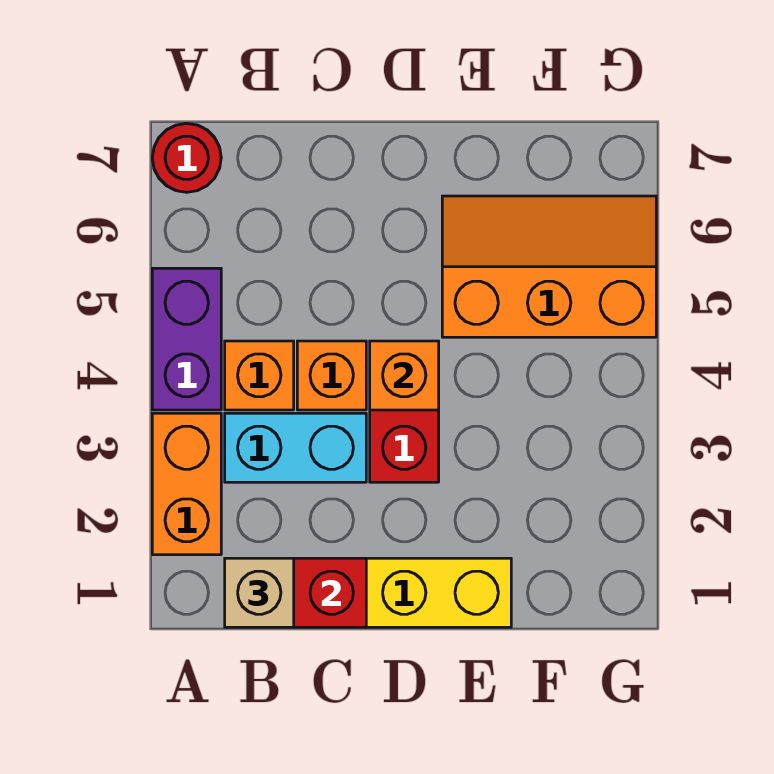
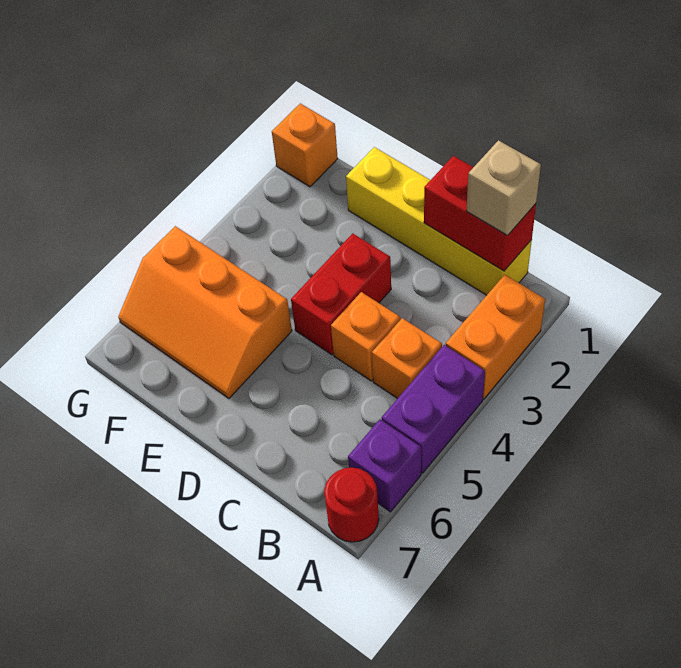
none -> purple 1x1 brick [348,420,421,512]
cyan 1x2 brick [225,413,366,482] -> none
orange 1x1 brick [370,341,439,410] -> orange 1x1 brick moved to [272,103,338,187]

